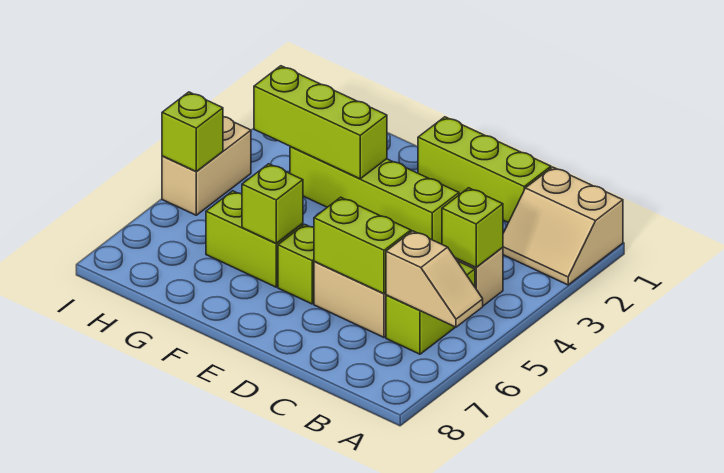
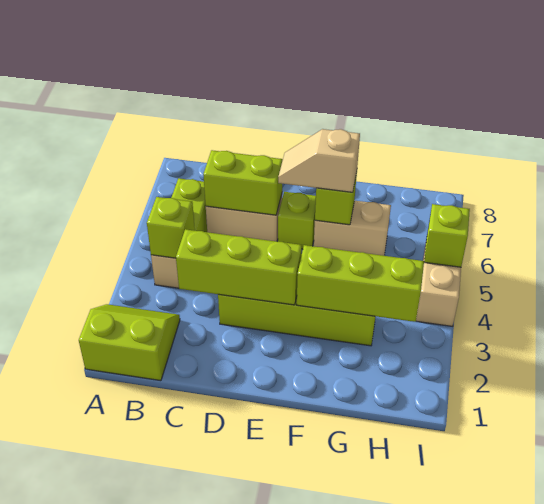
tan 2x2 slope [503,167,623,285] -> lime 2x2 slope [79,304,180,381]
tan 1x2 slope [386,231,483,327] -> tan 1x2 slope moved to [278,129,360,192]
lime 1x3 brick [418,117,551,223] -> lime 1x3 brick moved to [176,229,302,305]
lime 1x2 brick [206,191,303,287] -> tan 1x2 brick [314,201,391,256]

